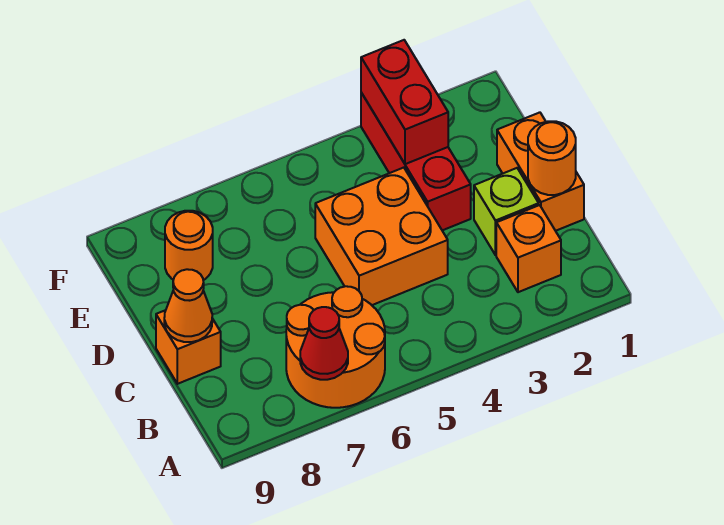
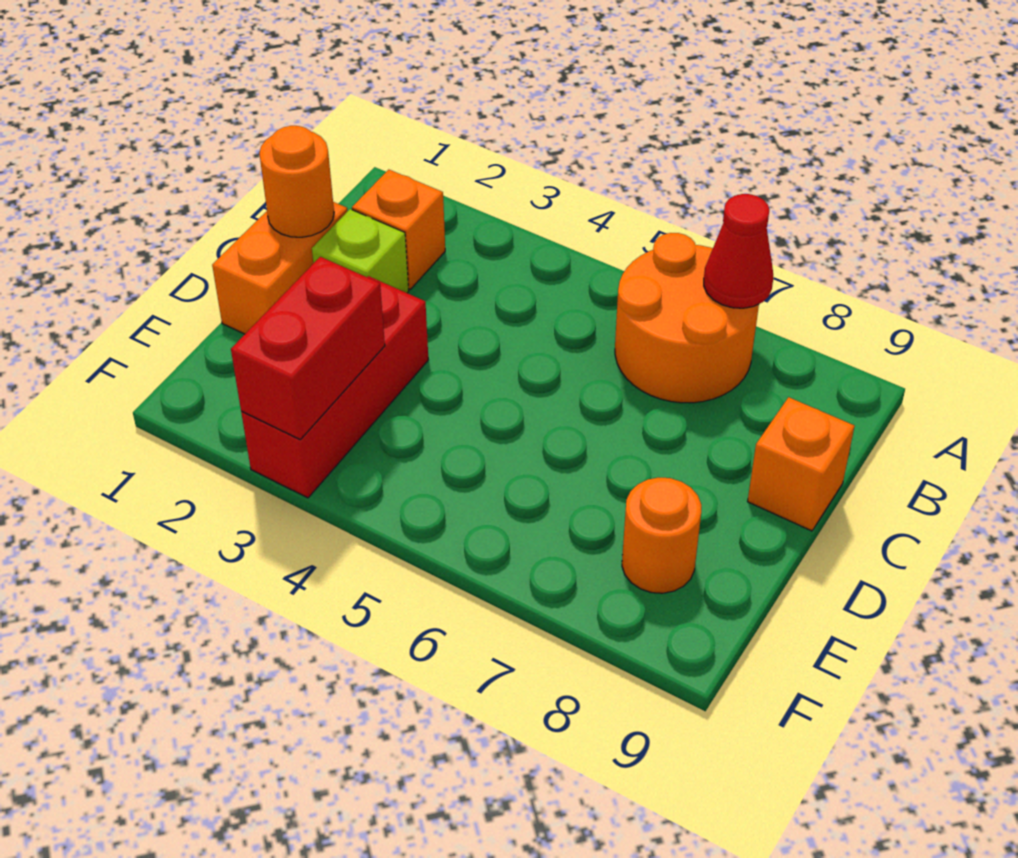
orange 2x2 brick [315,168,448,305] -> none
orange 1x1 cone [164,269,212,342] -> none

